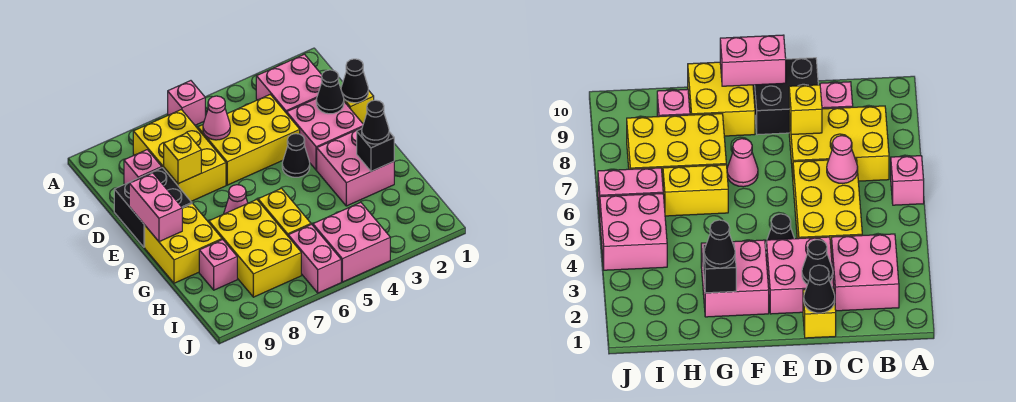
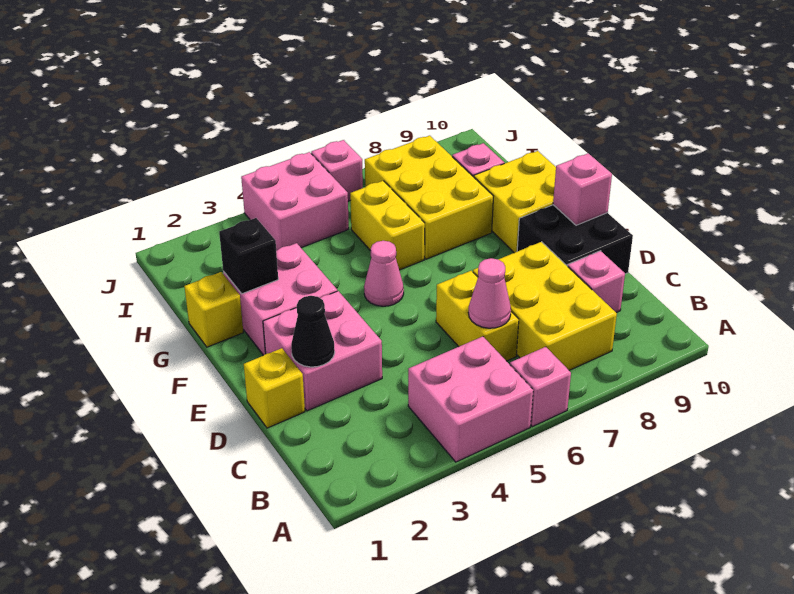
pink 2x2 brick [256,54,322,113] -> pink 2x2 brick moved to [408,336,533,462]
yellow 2x3 brick [198,95,300,185] -> yellow 1x2 brick [436,271,519,361]
black 1x1 cone [341,59,368,103] -> none
yellow 1x1 brick [164,133,201,184] -> yellow 1x1 brick moved to [184,272,243,347]
black 1x1 cone [282,134,310,177] -> none
pink 1x2 brick [129,173,182,242] -> pink 1x1 brick [553,153,612,225]
pink 1x1 cone [224,185,248,214] -> pink 1x1 cone moved to [364,241,404,306]
black 1x1 cone [362,100,389,144] -> none
pink 1x2 brick [288,224,341,293] -> pink 1x1 brick [311,140,363,201]

